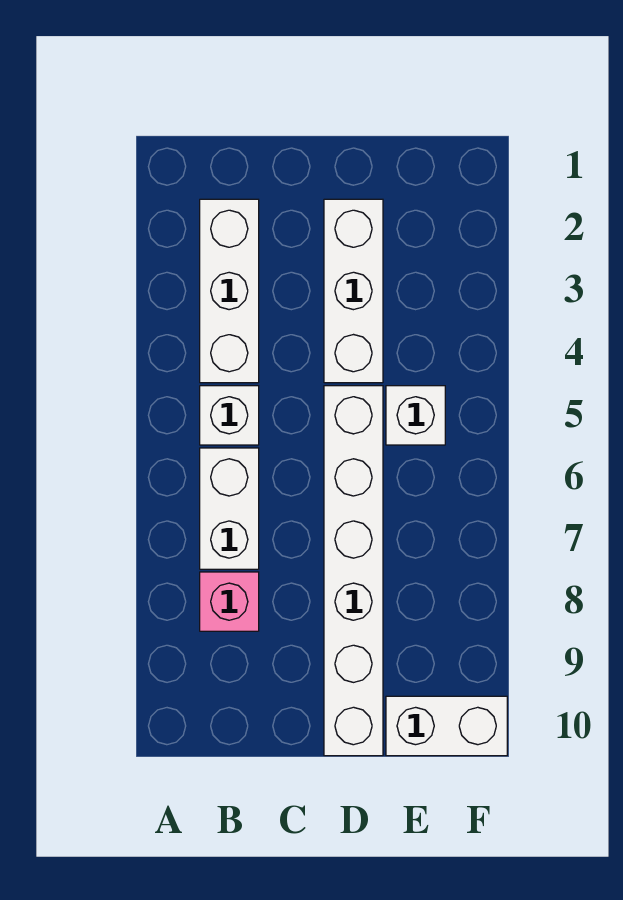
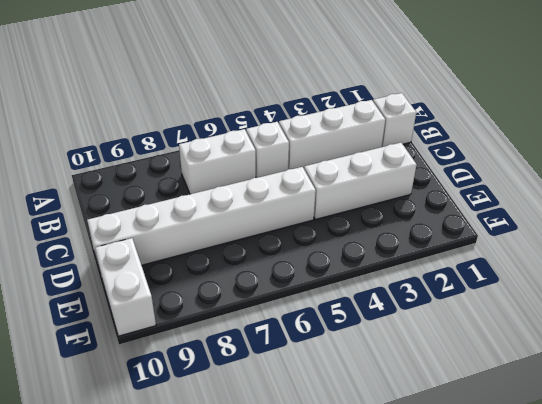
pink 1x1 brick [200,572,259,631] -> none
white 1x1 brick [386,386,445,445] -> white 1x1 brick moved to [373,93,416,147]

